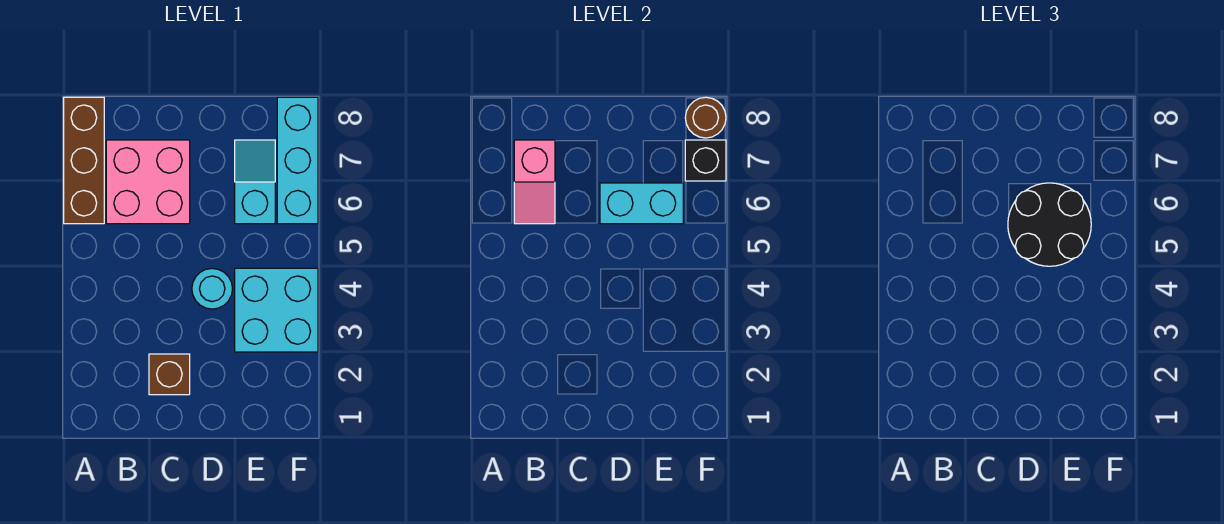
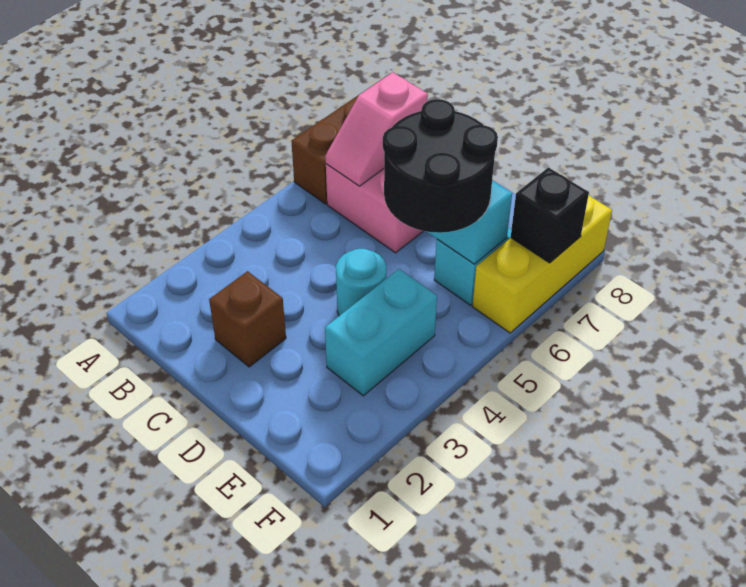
cyan 2x2 brick [235,268,318,352] -> cyan 1x2 brick [325,269,437,396]
cyan 1x3 brick [277,97,318,224] -> yellow 1x3 brick [472,195,612,333]
brown 1x1 round brick [685,97,726,138] -> none

